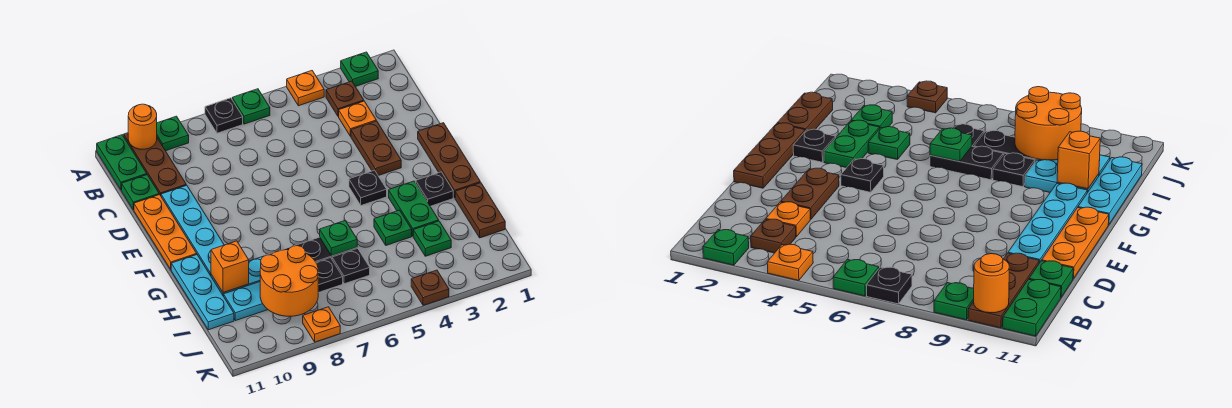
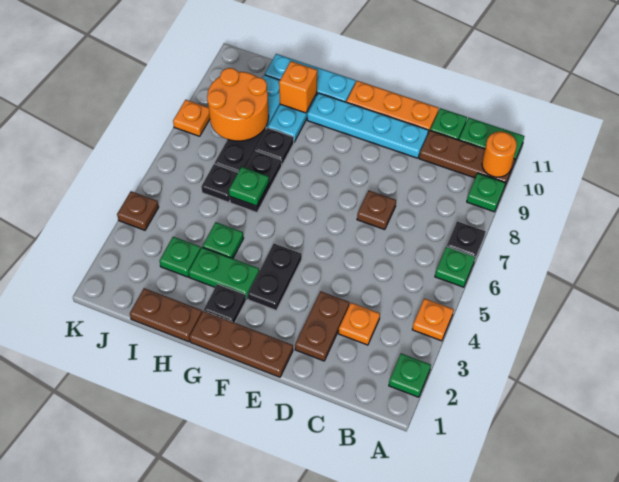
brown 1x1 plate [326,81,364,116] -> brown 1x1 plate moved to [357,191,396,230]
brown 1x2 plate [351,121,401,176] -> brown 1x2 plate turned to [295,291,349,361]
black 1x1 plate [349,170,387,205] -> black 1x2 plate [248,244,302,310]

